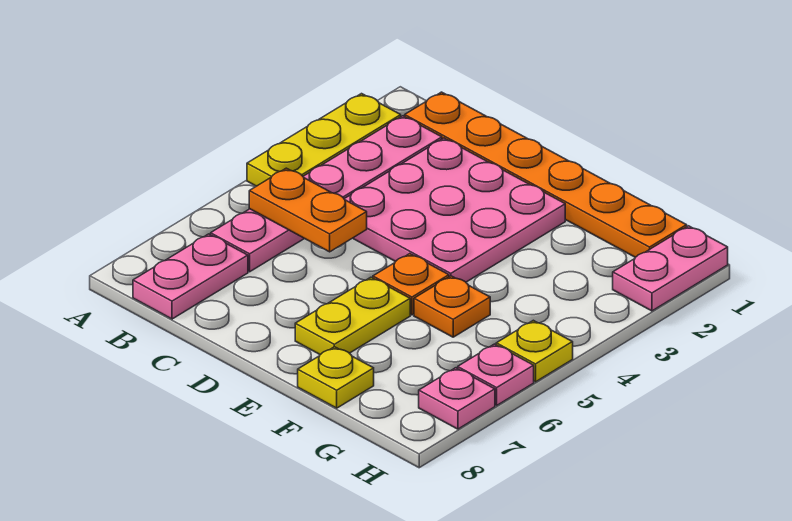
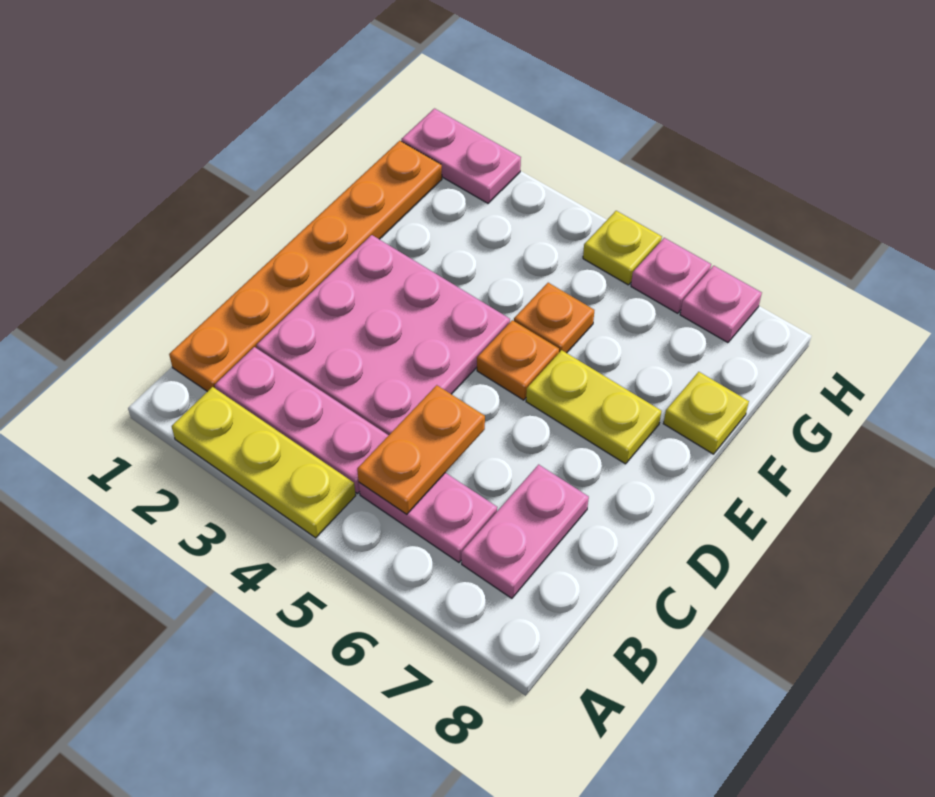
pink 1x2 plate [133,234,248,319] -> pink 1x2 plate turned to [461,465,589,598]

